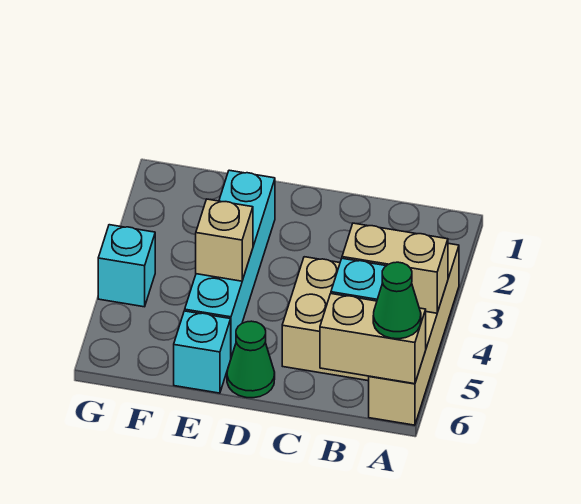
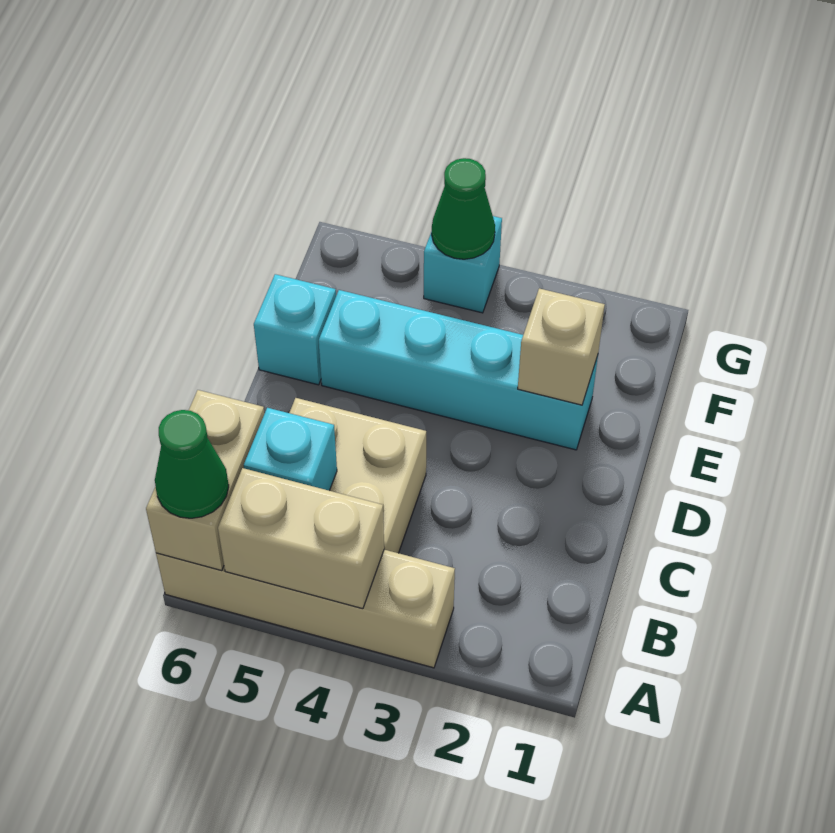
tan 1x2 brick [342,223,448,313] -> tan 1x2 brick turned to [218,468,384,609]
green 1x1 cone [227,321,275,398] -> green 1x1 cone moved to [432,158,495,259]
tan 1x1 brick [196,199,253,281] -> tan 1x1 brick moved to [518,288,605,405]

